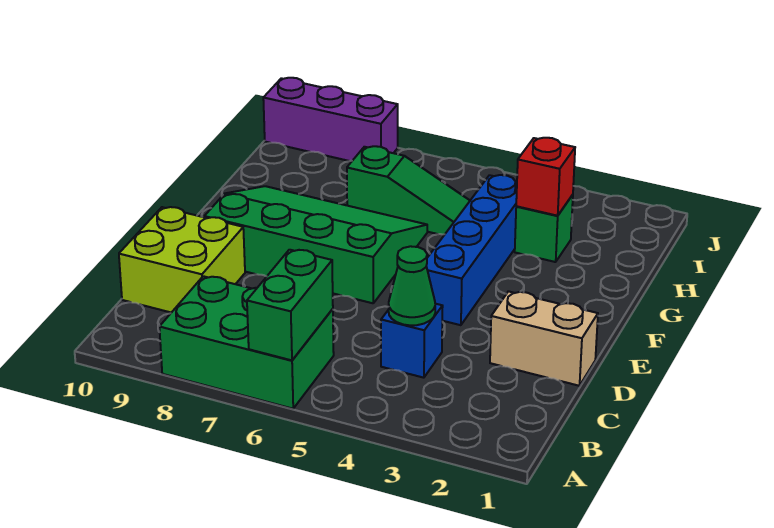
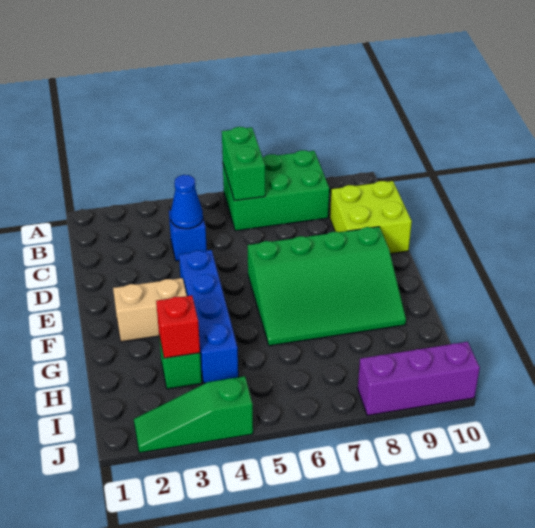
green 1x1 cone [389,246,435,325] -> blue 1x1 cone [171,175,203,229]
tan 1x2 brick [490,291,598,386] -> tan 1x2 brick moved to [113,278,187,342]
green 1x3 slope [347,146,470,234] -> green 1x3 slope moved to [134,376,253,453]

